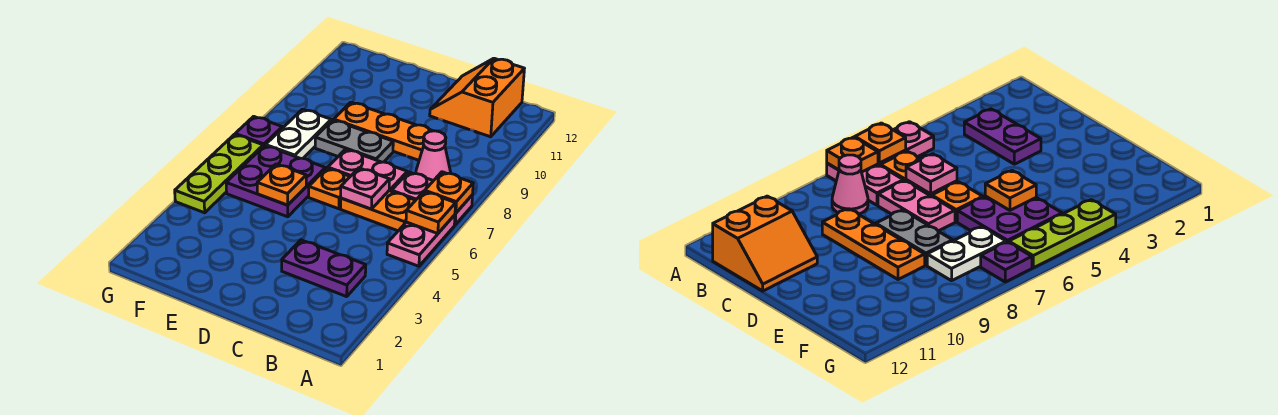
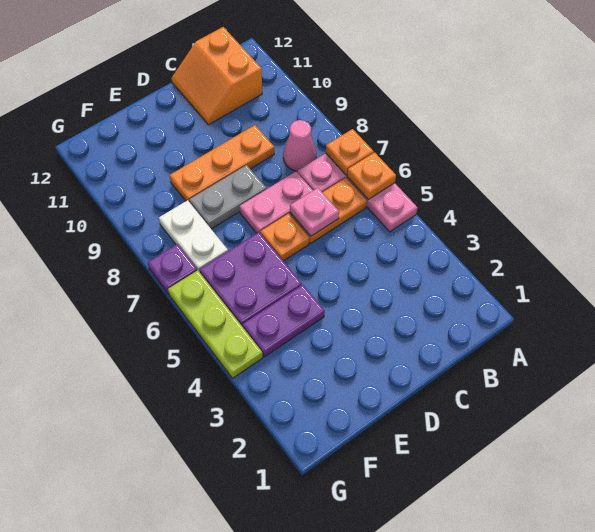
purple 1x2 plate [282,240,366,297] -> purple 1x2 plate moved to [243,285,325,357]
orange 1x1 plate [257,164,306,205] -> none

